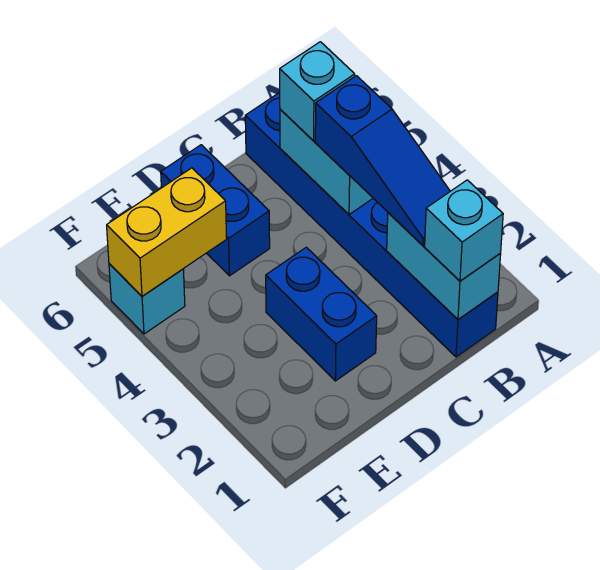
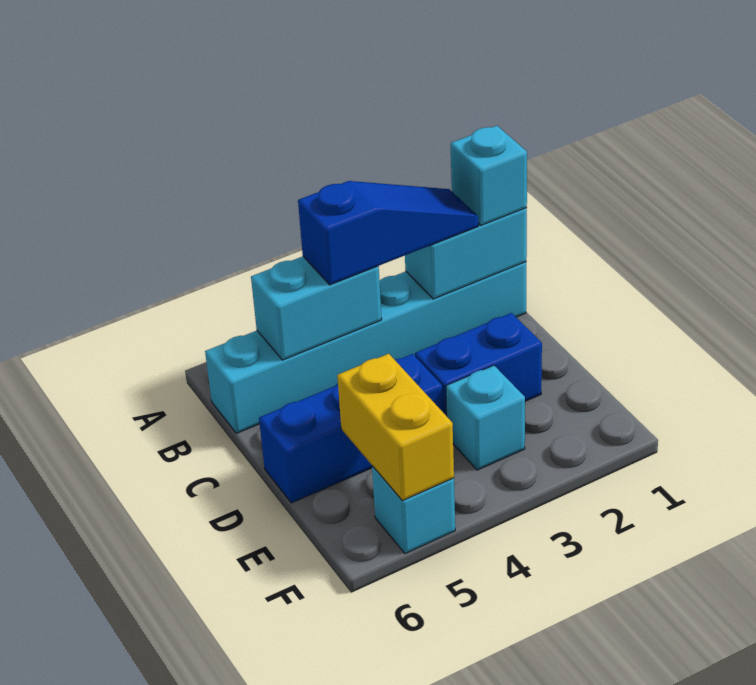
blue 1x6 brick [245,92,498,357] -> cyan 1x6 brick [205,262,526,433]
cyan 1x1 brick [280,42,355,141] -> cyan 1x1 brick moved to [446,365,525,470]
blue 1x2 brick [161,145,270,276] -> blue 1x3 brick [259,354,443,503]

